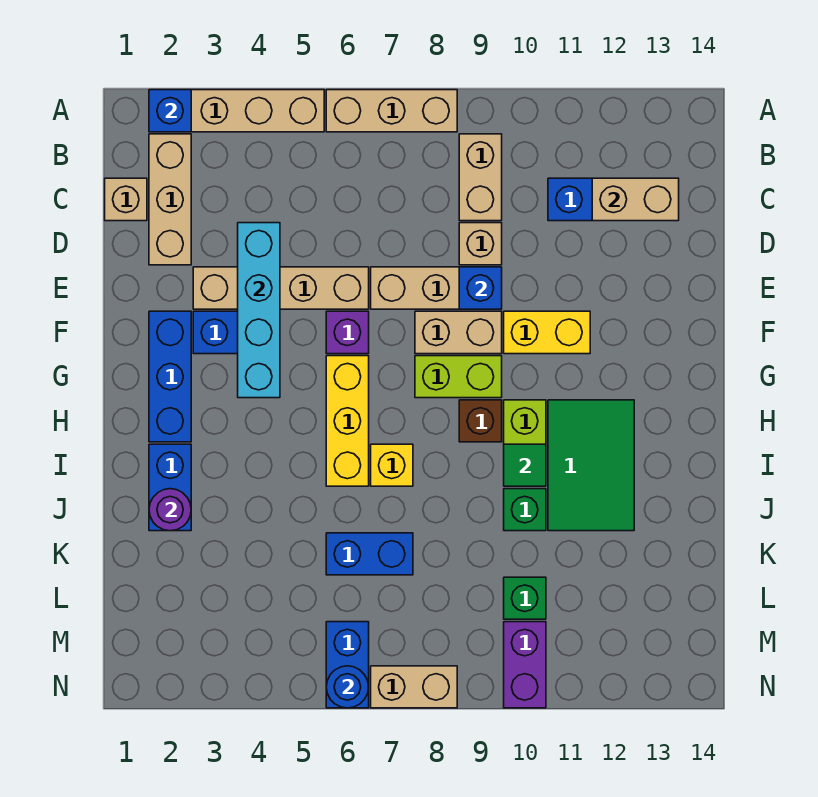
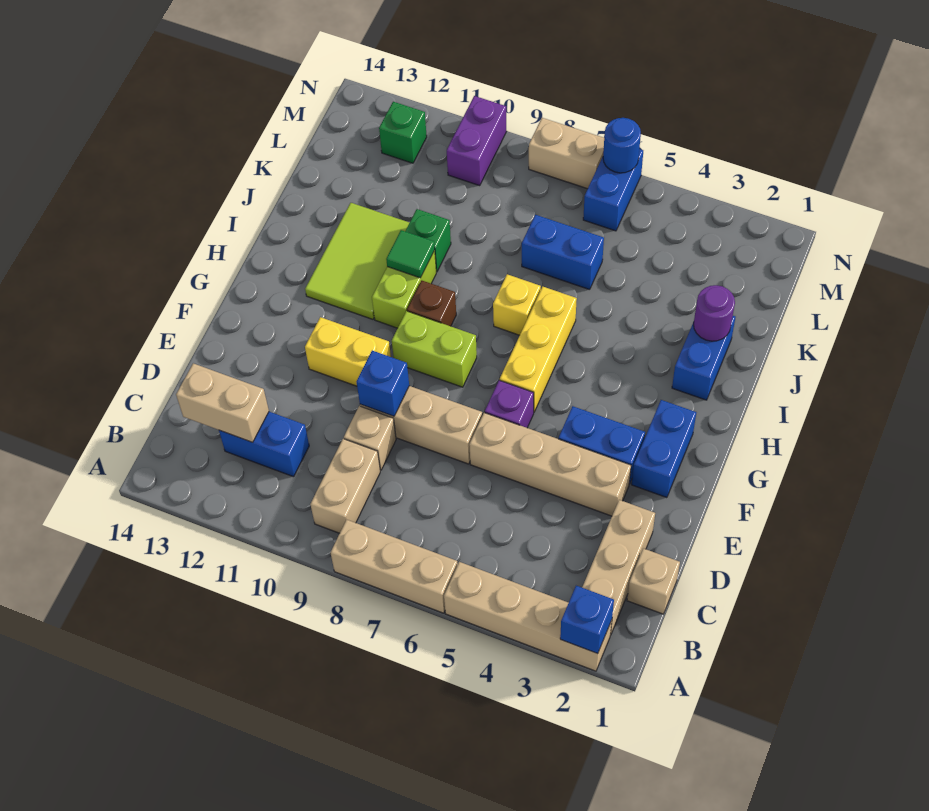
cyan 1x4 brick [238,223,280,398] -> none
blue 1x3 brick [149,311,191,442] -> blue 1x2 brick [632,400,696,498]
tan 1x2 brick [415,311,502,354] -> none
green 2x3 tile [548,400,634,531] -> lime 2x3 tile [305,203,410,319]
green 1x1 brick [504,577,546,619] -> green 1x1 brick moved to [379,102,427,163]

